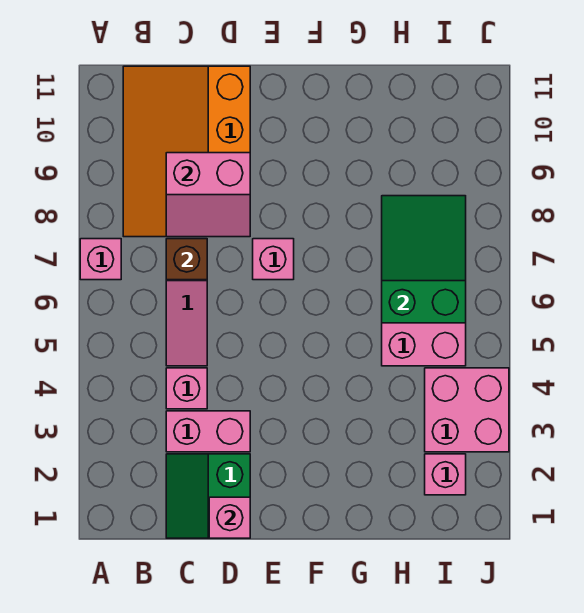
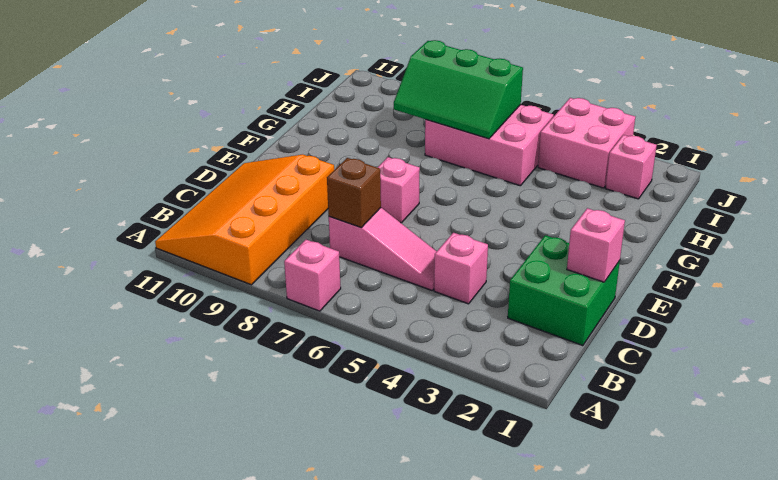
orange 3x4 slope [123,66,250,237] -> orange 3x4 slope turned to [155,155,334,285]
green 2x2 slope [166,454,250,538] -> green 2x2 brick [508,235,620,346]
pink 1x2 brick [166,411,250,452] -> none
pink 2x2 slope [166,153,250,237] -> none
green 2x3 slope [382,196,466,323] -> green 2x3 slope turned to [394,40,523,139]

